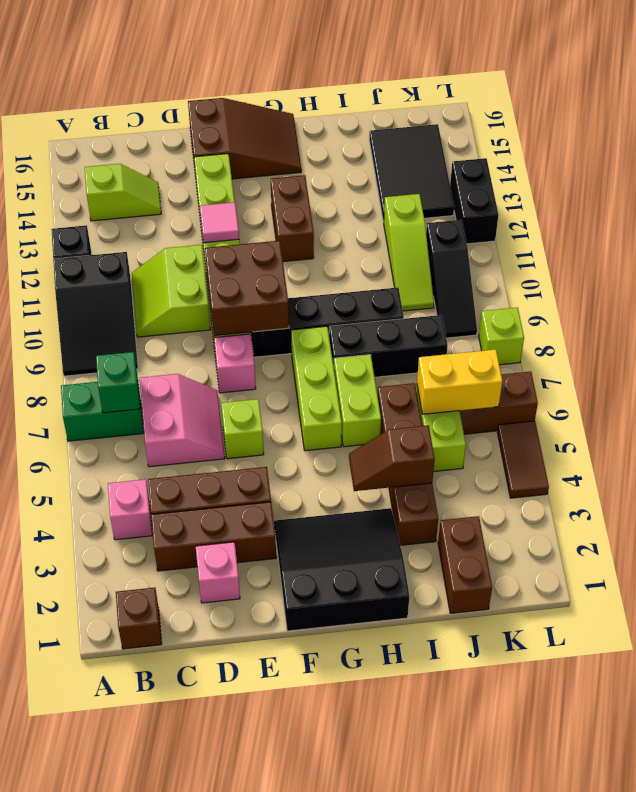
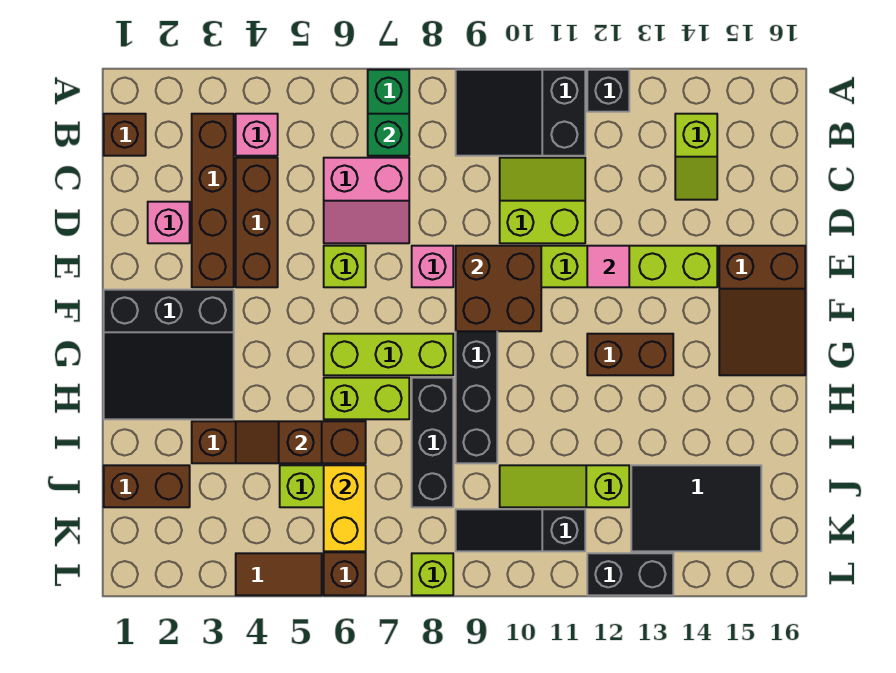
brown 1x3 brick [151,502,276,571] -> brown 1x4 brick [192,114,234,287]
black 3x3 slope [274,508,409,631] -> black 3x3 slope turned to [104,290,234,419]
brown 1x2 slope [349,425,435,491] -> brown 1x2 slope turned to [236,421,322,463]

